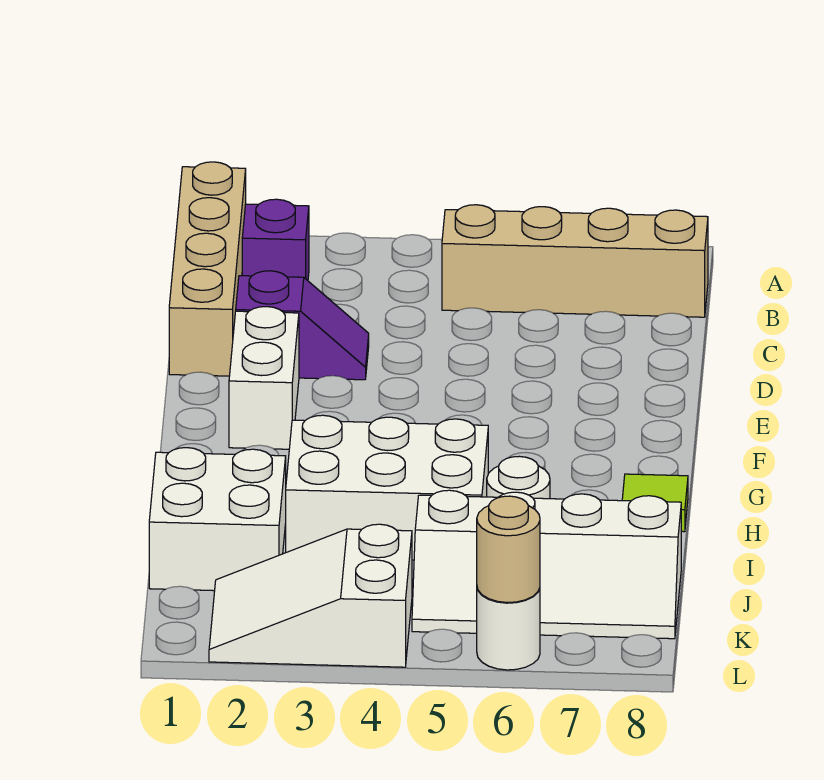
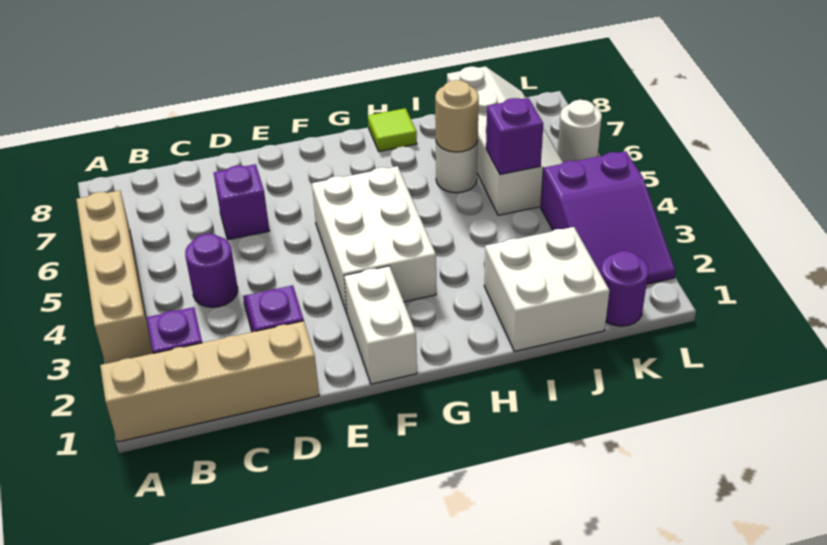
tan 1x4 brick [442,205,708,317] -> tan 1x4 brick moved to [76,190,153,364]
none -> purple 1x1 round brick [185,234,238,307]
none -> purple 1x1 brick [214,164,269,240]
white 1x2 brick [229,307,299,449] -> white 1x2 brick turned to [344,266,417,384]
white 2x3 brick [286,415,488,560] -> white 2x3 brick moved to [312,166,436,313]
none -> purple 1x1 brick [486,98,543,174]
none -> purple 1x1 round brick [601,251,649,326]
white 2x3 slope [209,524,412,667] -> purple 2x3 slope [541,151,676,284]
tan 1x1 round brick [477,496,540,603] -> tan 1x1 round brick moved to [435,80,479,152]

